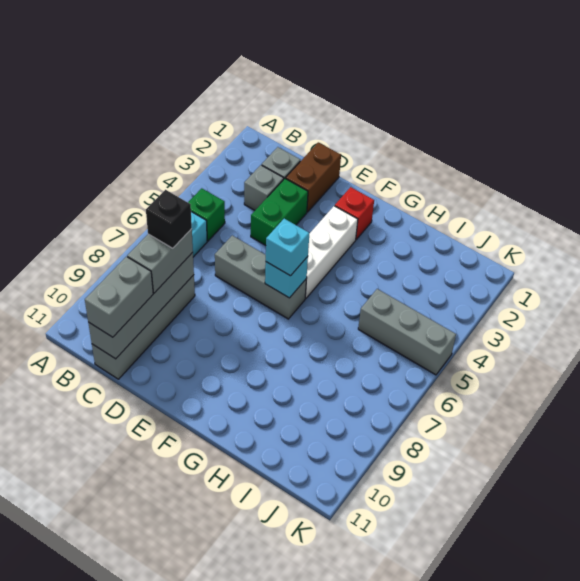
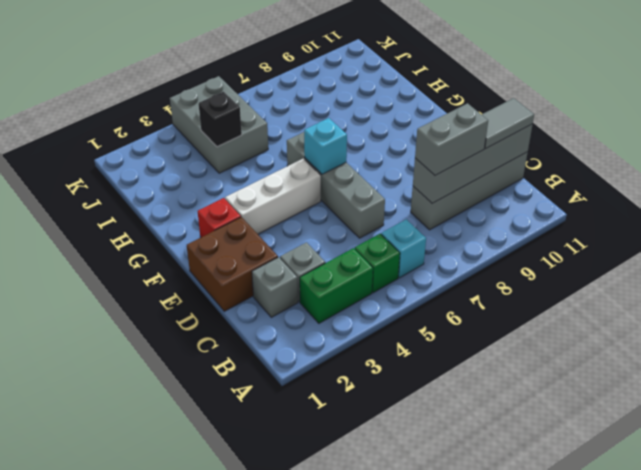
black 1x1 brick [146,190,192,248] -> black 1x1 brick moved to [199,92,242,147]
grey 1x2 brick [85,257,153,337] -> grey 1x2 tile [482,98,534,148]
brown 1x2 brick [286,142,341,212] -> brown 2x2 brick [187,217,278,311]
green 1x2 brick [251,179,308,245] -> green 1x2 brick moved to [300,248,373,323]
grey 1x3 brick [215,236,306,319] -> grey 1x4 brick [287,132,385,238]
cyan 1x1 brick [266,219,309,276] -> none
grey 1x3 brick [358,289,456,375] -> grey 2x3 brick [170,76,268,173]

